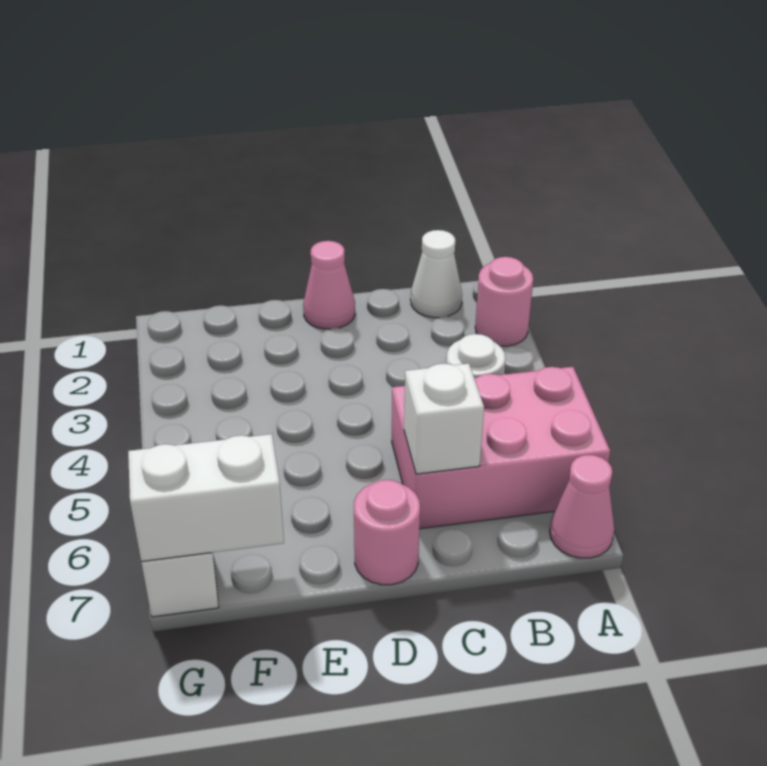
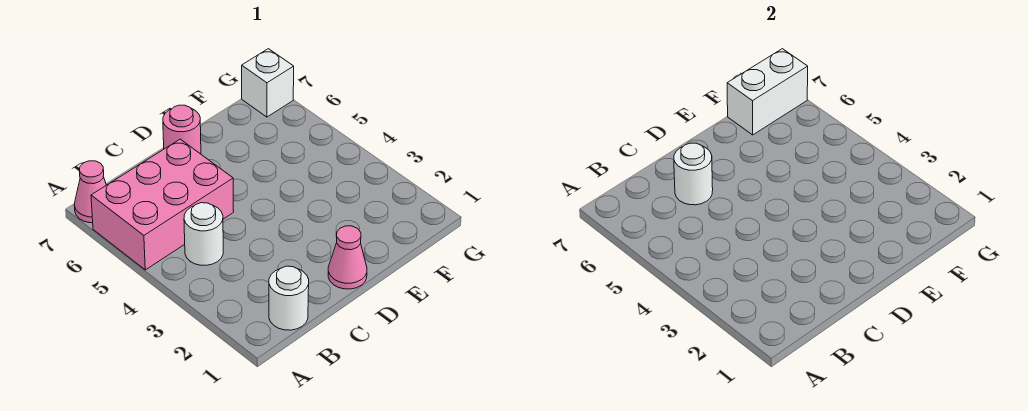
pink 1x1 round brick [475,257,533,346] -> none
white 1x1 cone [411,230,462,318] -> white 1x1 round brick [269,266,309,330]
white 1x1 brick [404,363,484,474] -> white 1x1 round brick [674,143,713,205]

